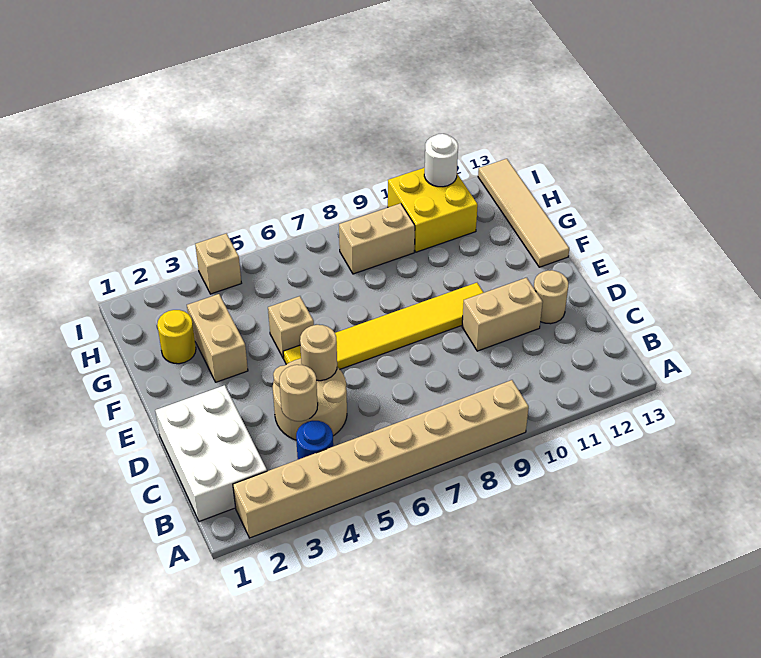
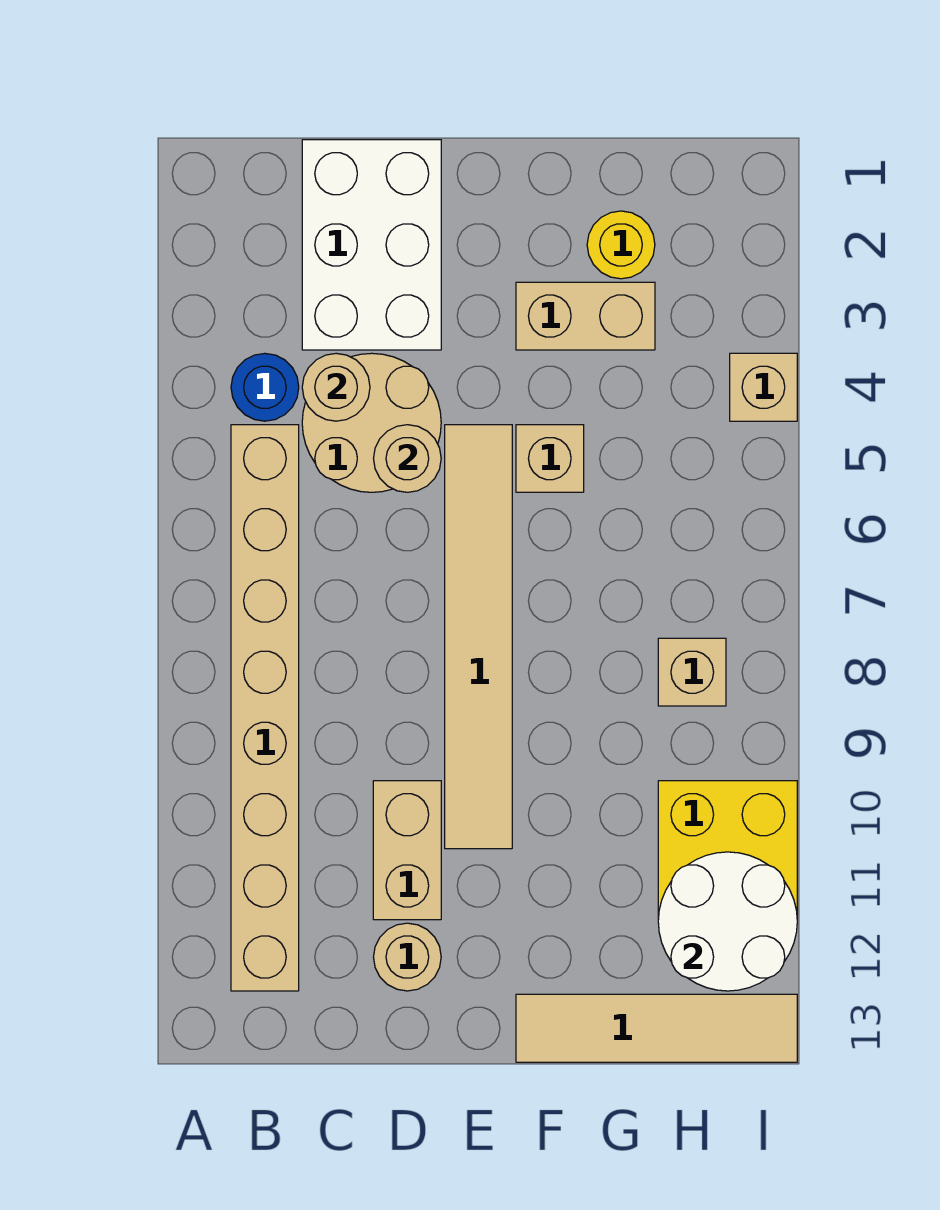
tan 1x8 brick [233,380,529,538] -> tan 1x8 brick moved to [231,425,299,991]
white 2x3 brick [155,385,267,521] -> white 2x3 brick turned to [302,140,441,350]
yellow 1x6 tile [283,283,484,369] -> tan 1x6 tile [445,425,512,849]
tan 1x2 brick [339,203,415,274] -> tan 1x1 brick [658,638,726,706]
white 1x1 round brick [424,134,458,187] -> white 2x2 round brick [658,852,797,991]

